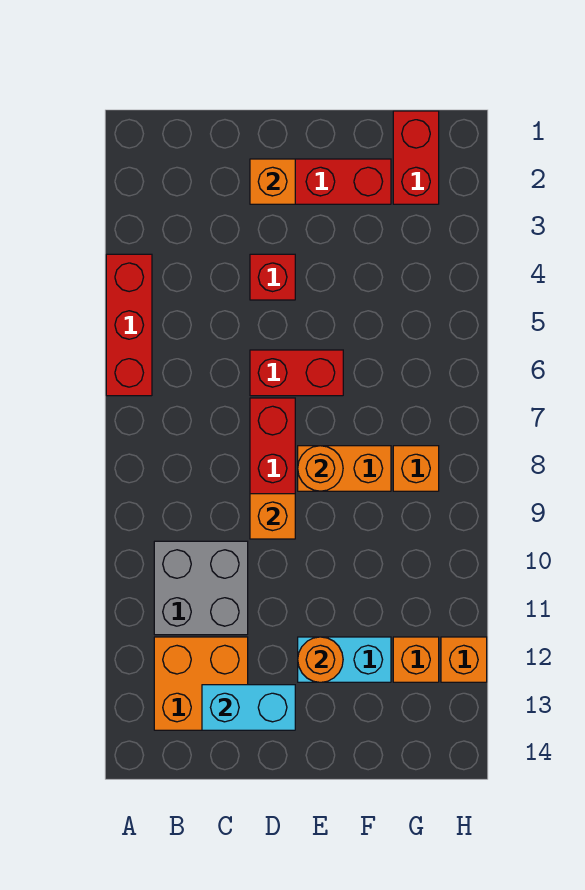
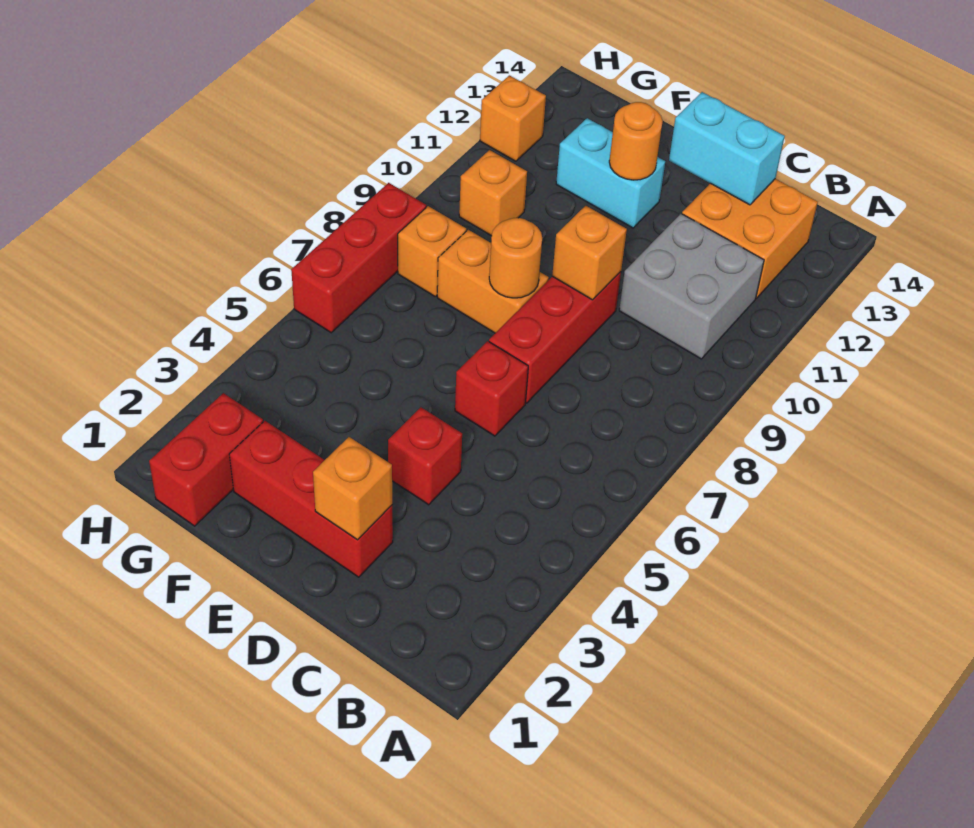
red 1x3 brick [106,254,152,396] -> red 1x3 brick moved to [291,183,426,333]
red 1x2 brick [250,350,343,396] -> red 1x1 brick [455,341,528,436]
orange 1x1 brick [393,637,439,682] -> orange 1x1 brick moved to [459,150,527,236]

